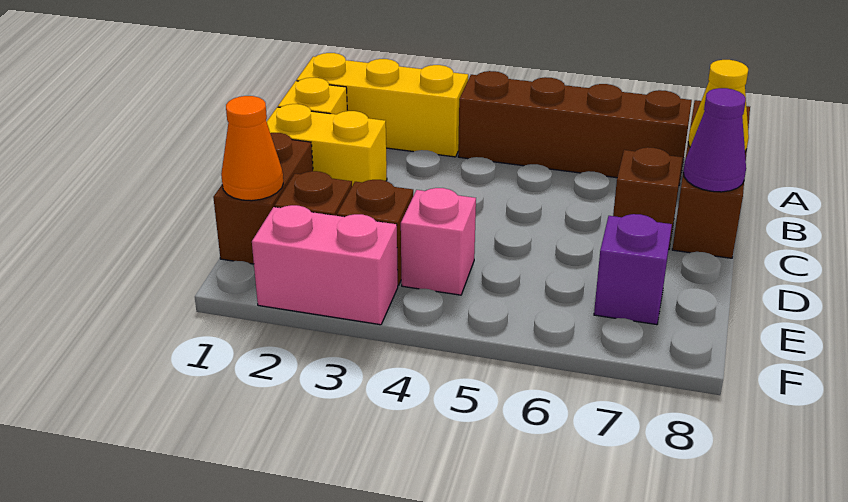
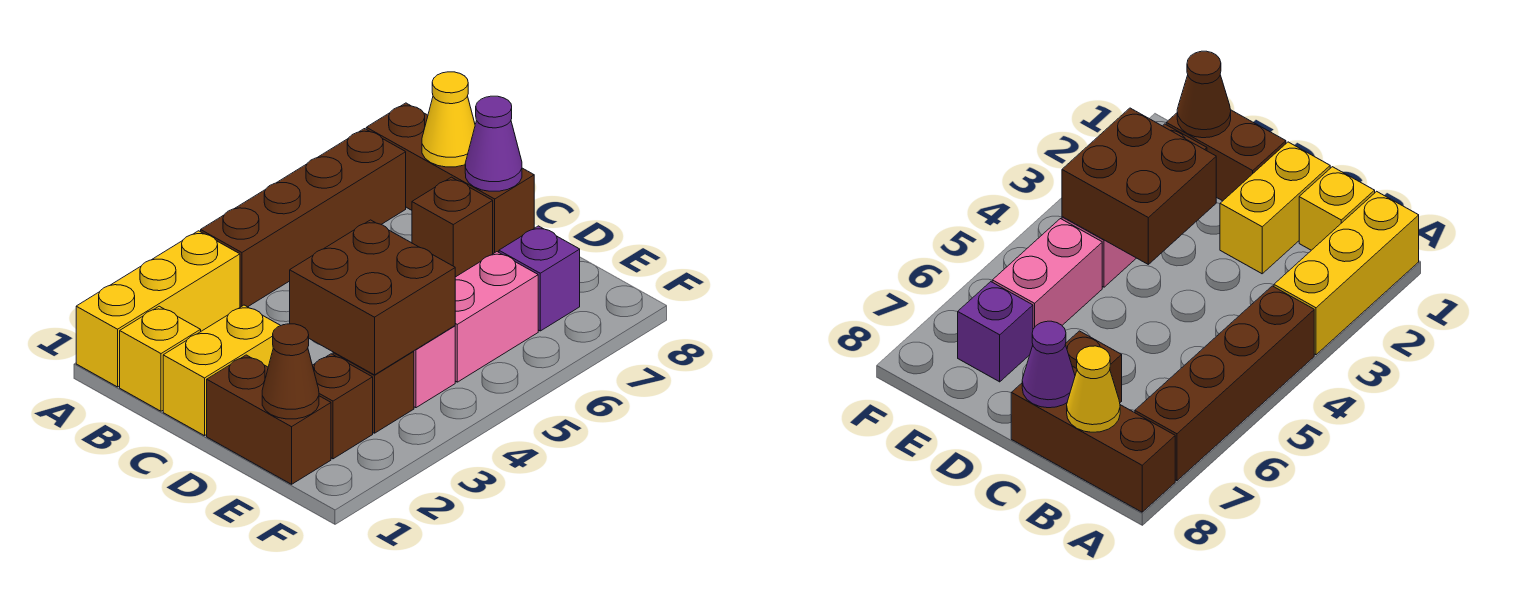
none -> brown 2x2 brick [290,220,455,375]
orange 1x1 cone [221,96,283,201] -> brown 1x1 cone [262,324,319,419]
pink 1x2 brick [252,205,398,325] -> pink 1x2 brick moved to [455,252,538,382]

